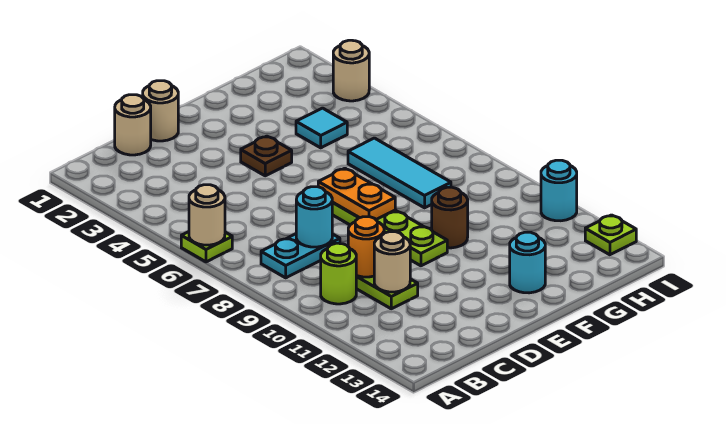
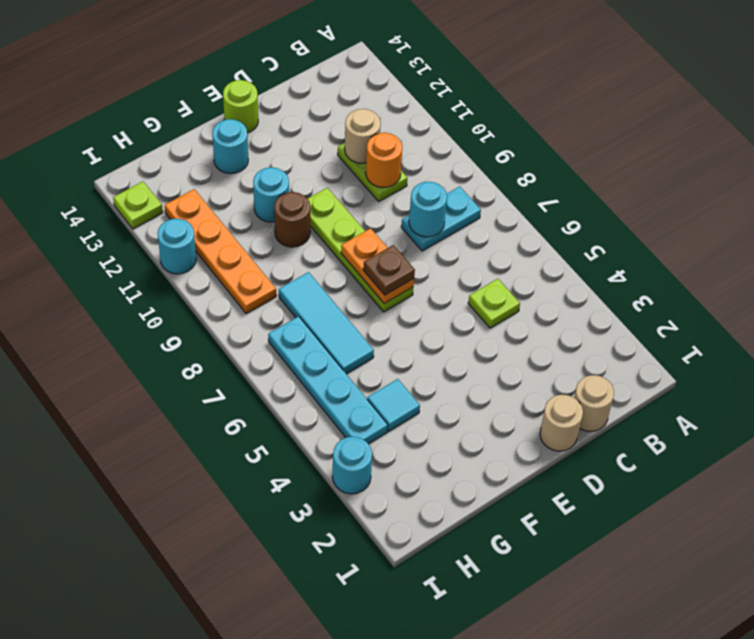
lime 1x1 plate [181,232,232,262] -> lime 1x1 plate moved to [468,279,520,328]
tan 1x1 round brick [189,185,225,245] -> none
lime 1x1 round brick [321,243,356,304] -> lime 1x1 round brick moved to [223,80,258,133]
brown 1x1 plate [241,136,292,176] -> brown 1x1 plate moved to [363,245,415,295]
none -> cyan 1x1 round brick [253,167,289,222]
none -> cyan 1x4 plate [268,316,388,444]
none -> orange 1x4 plate [165,189,276,314]
tan 1x1 round brick [333,40,369,101] -> cyan 1x1 round brick [333,437,372,494]

